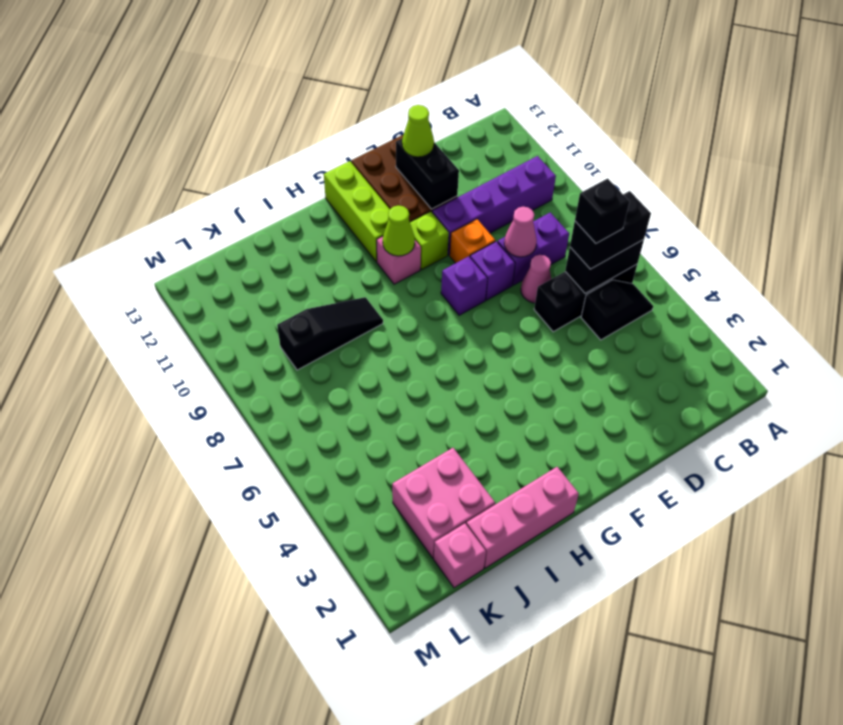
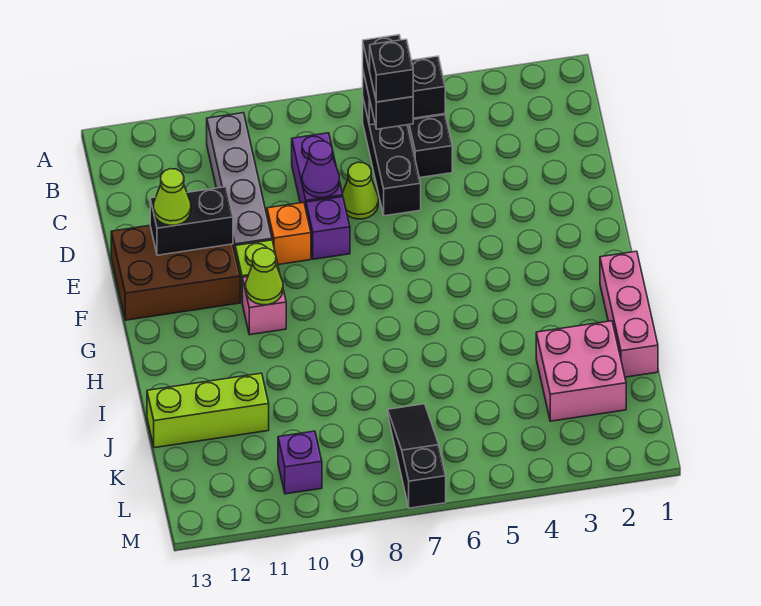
black 1x2 brick [565,240,644,293] -> black 1x2 brick turned to [363,56,445,125]
purple 1x4 brick [432,156,556,255] -> grey 1x4 brick [207,113,272,251]
pink 1x1 cone [521,255,551,303] -> lime 1x1 cone [342,162,378,219]
pink 1x1 cone [504,207,537,257] -> purple 1x1 cone [302,141,339,198]
purple 1x1 brick [441,256,487,315] -> purple 1x1 brick moved to [278,431,322,494]
lime 1x3 brick [324,161,390,262] -> lime 1x3 brick moved to [147,373,269,448]
black 1x3 slope [277,297,383,370] -> black 1x3 slope moved to [388,404,446,508]
pink 1x1 brick [434,523,486,588] -> none

